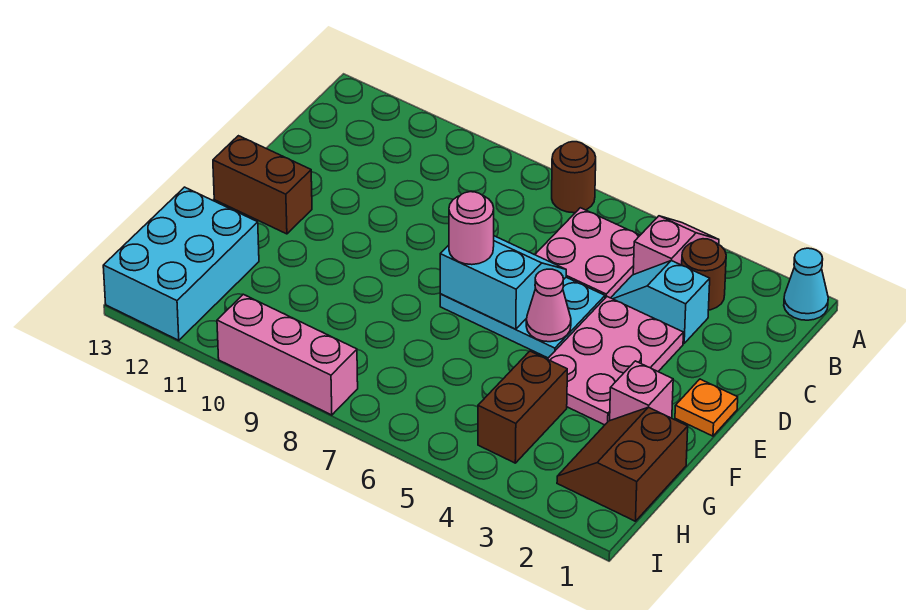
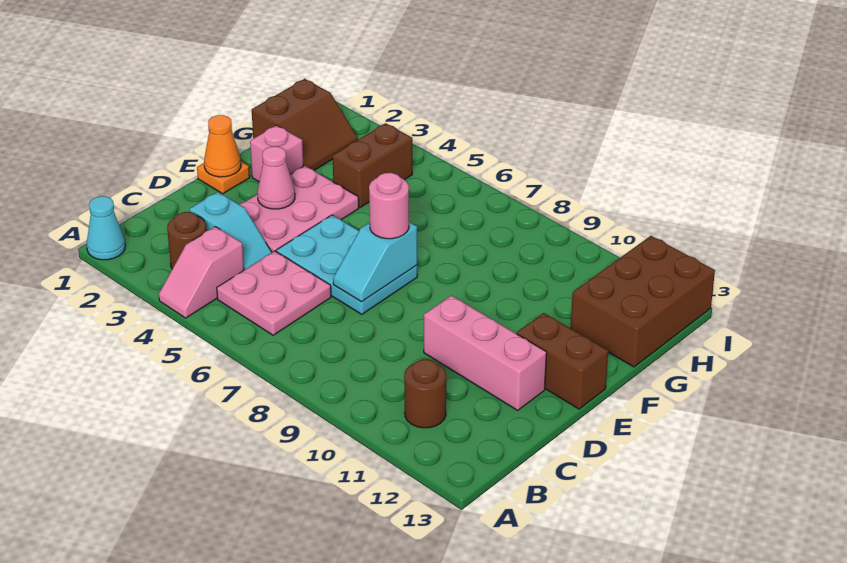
brown 1x1 round brick [552,142,596,213] -> brown 1x1 round brick moved to [404,359,446,428]
cyan 2x2 slope [440,236,566,329] -> cyan 1x2 slope [333,222,417,302]
none -> orange 1x1 cone [204,115,241,177]
pink 1x1 cone [526,269,571,342] -> pink 1x1 cone moved to [258,146,295,209]
cyan 2x3 brick [103,187,259,340] -> brown 2x3 brick [571,236,715,367]
pink 1x3 brick [217,294,358,415] -> pink 1x3 brick moved to [424,296,547,410]

